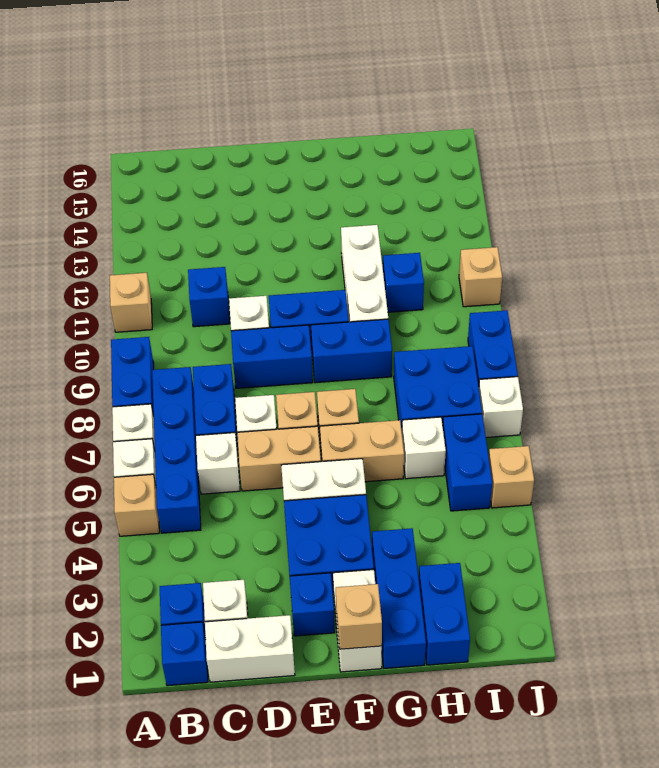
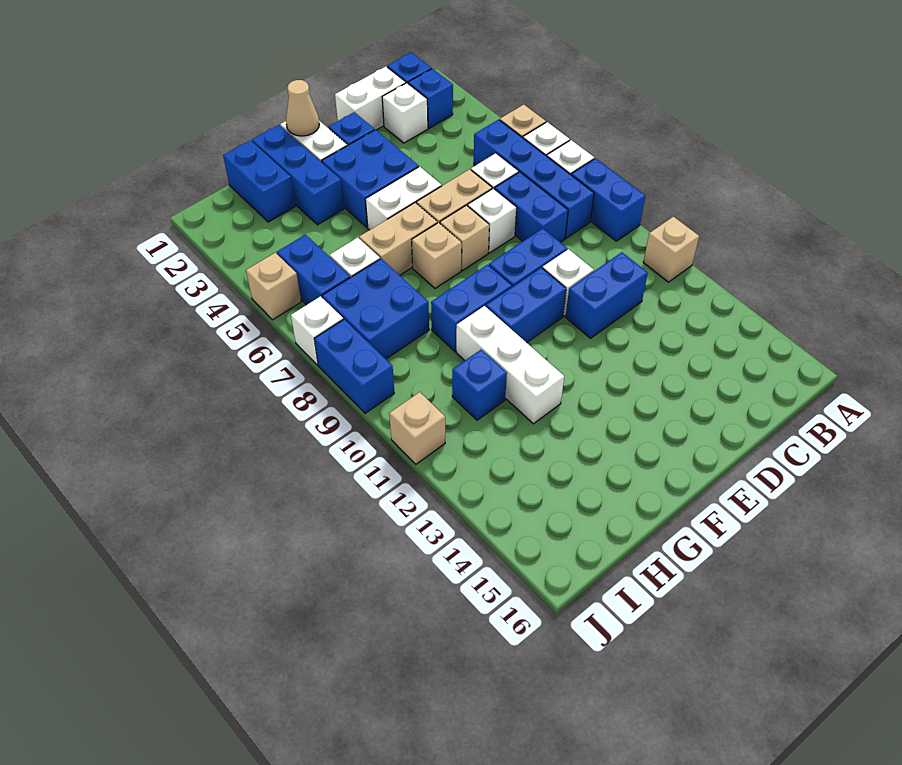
blue 1x1 brick [188,267,230,327] -> blue 1x2 brick [566,252,648,338]
tan 1x1 brick [336,584,382,649] -> tan 1x1 cone [286,80,319,136]

